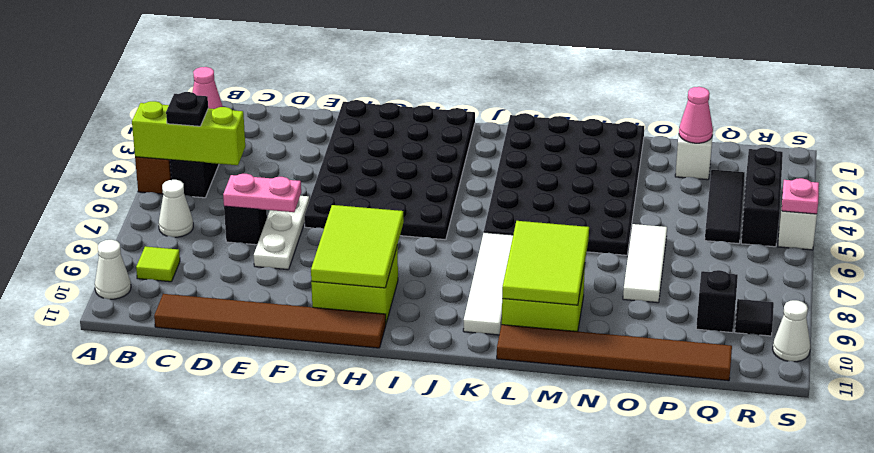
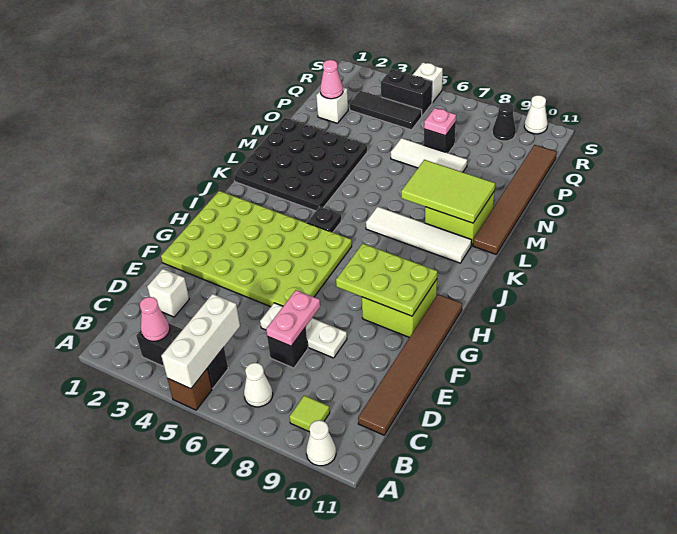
lime 1x3 brick [132,101,245,165] -> white 1x3 brick [161,294,240,389]
black 1x1 plate [166,92,208,126] -> black 1x1 plate moved to [307,207,341,232]
none -> white 1x1 brick [147,269,189,317]
black 4x6 plate [304,100,475,240] -> lime 4x6 plate [161,191,352,307]
lime 2x3 tile [311,205,404,288] -> lime 2x3 plate [336,244,437,316]
black 4x6 plate [484,113,644,255] -> black 4x4 plate [234,118,367,211]
black 1x1 brick [696,270,738,333] -> black 1x1 brick moved to [424,123,456,153]
black 1x3 brick [741,147,783,247] -> black 1x2 brick [381,69,433,116]
black 1x1 tile [735,299,774,336] -> black 1x1 cone [492,102,516,141]
pink 1x1 plate [782,178,819,214] -> pink 1x1 plate moved to [424,108,456,136]

